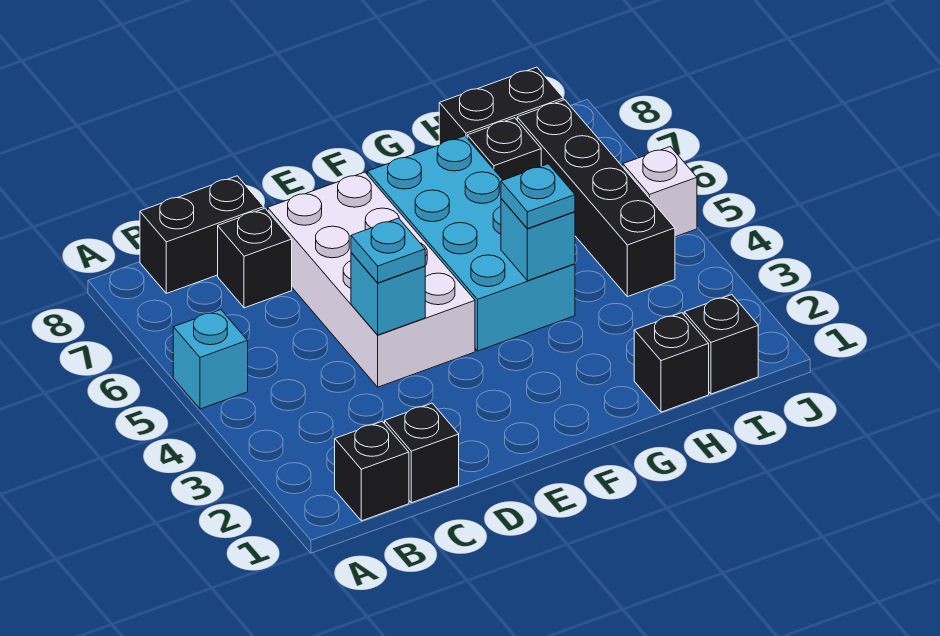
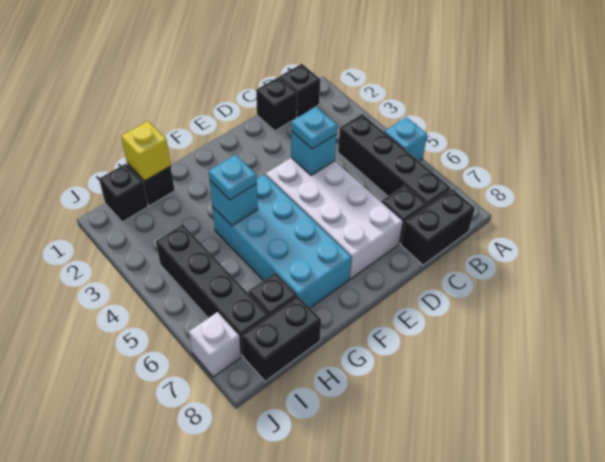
none -> black 1x4 brick [338,114,451,206]
none -> yellow 1x1 brick [121,121,171,181]
white 1x1 brick [623,147,697,237] -> white 1x1 brick moved to [189,312,241,377]

